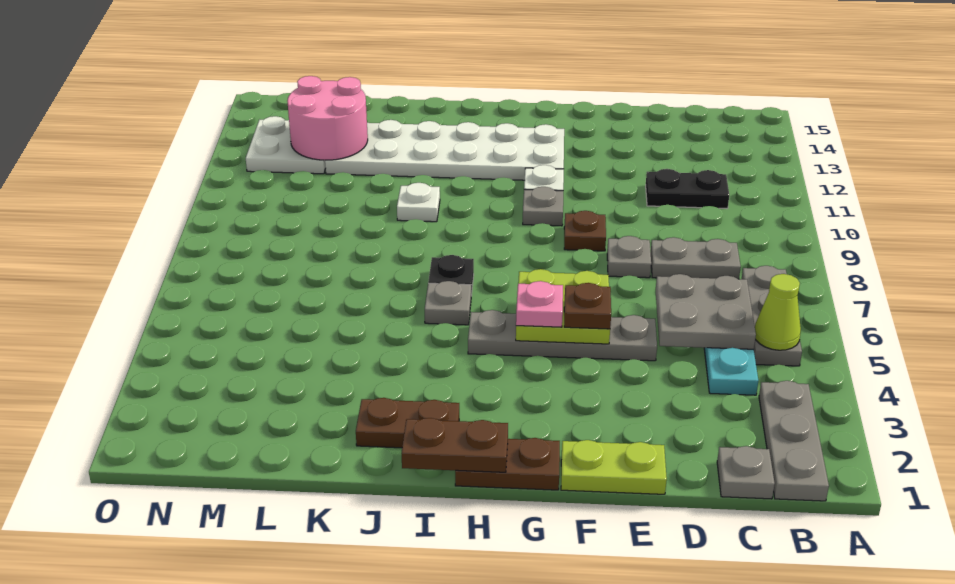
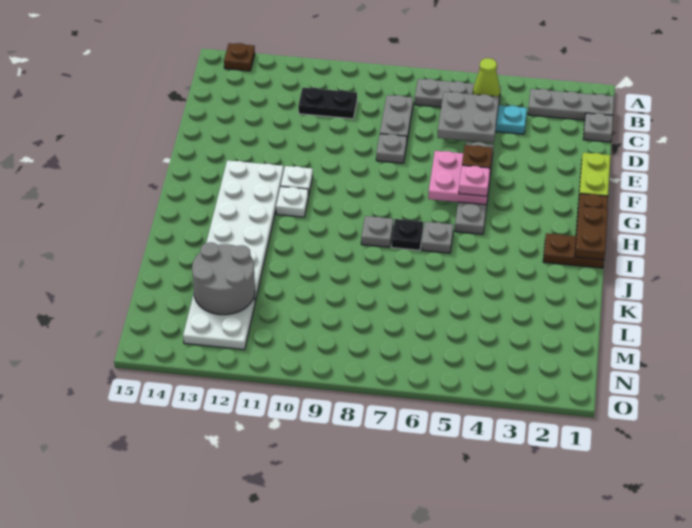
black 1x2 plate [646,169,729,208] -> black 1x2 plate turned to [298,88,357,119]
lime 2x2 plate [516,269,610,344] -> pink 2x2 plate [428,151,492,205]
brown 1x1 plate [564,211,606,251] -> brown 1x1 plate moved to [224,43,255,71]
grey 1x1 plate [523,187,563,226] -> grey 1x1 plate moved to [361,216,394,247]
brown 1x2 plate [356,398,459,448] -> brown 1x2 plate turned to [543,233,604,268]
white 1x1 plate [397,183,440,222] -> white 1x1 plate moved to [276,186,309,217]
pink 2x2 round brick [287,76,368,160] -> grey 2x2 round brick [192,242,255,315]

